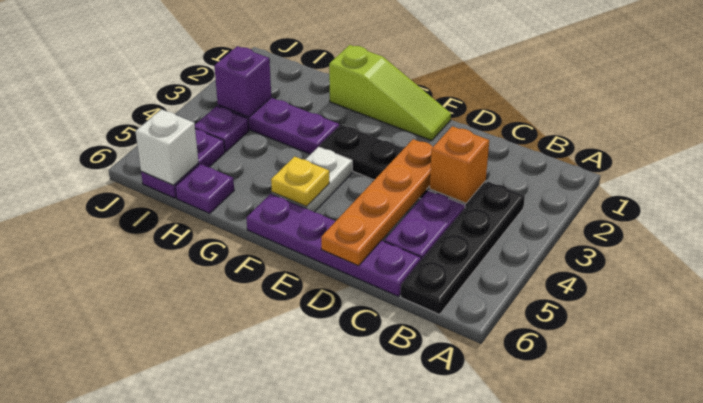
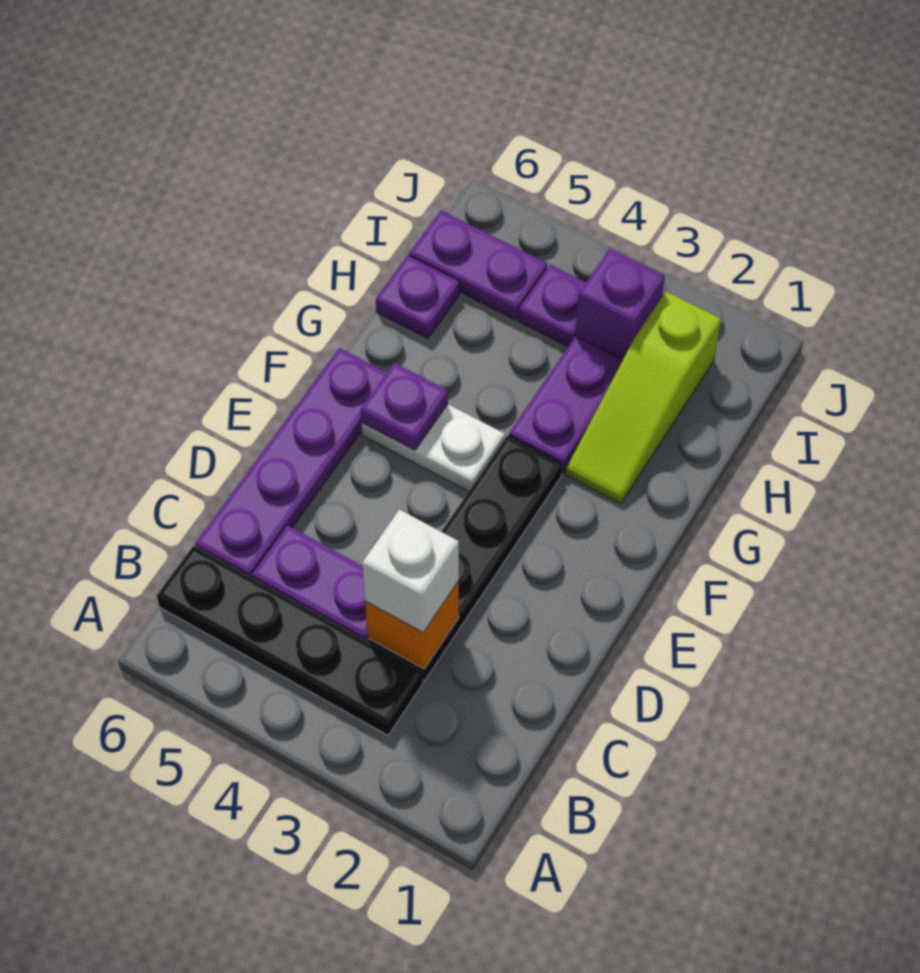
orange 1x4 plate [321,139,433,266] -> none
lime 1x3 slope [329,45,451,141] -> lime 1x3 slope moved to [566,292,721,504]
yellow 1x1 plate [271,156,329,207] -> purple 1x1 plate [361,363,448,450]
white 1x1 brick [135,109,198,185] -> white 1x1 brick moved to [362,510,459,633]

